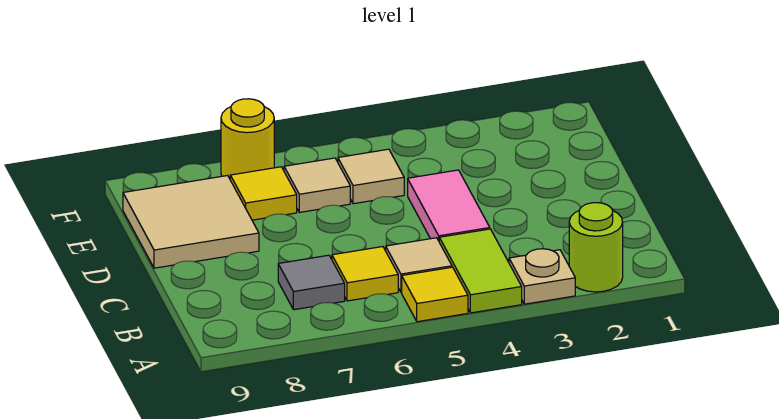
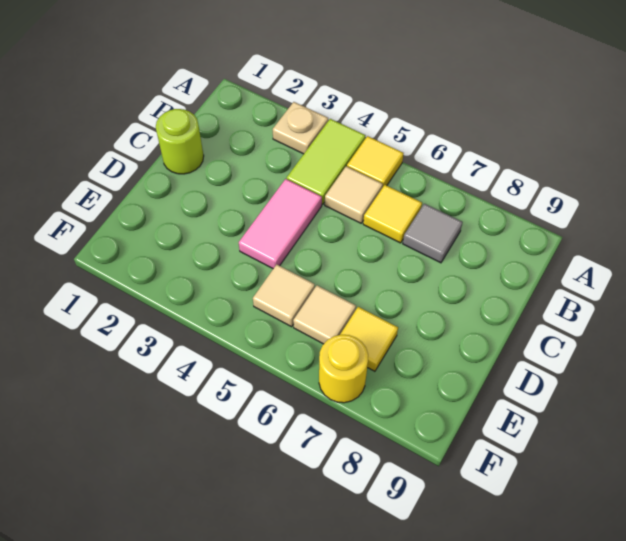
lime 1x1 round brick [569,203,623,292] -> lime 1x1 round brick moved to [156,109,204,174]
tan 2x2 tile [123,176,259,268] -> none

